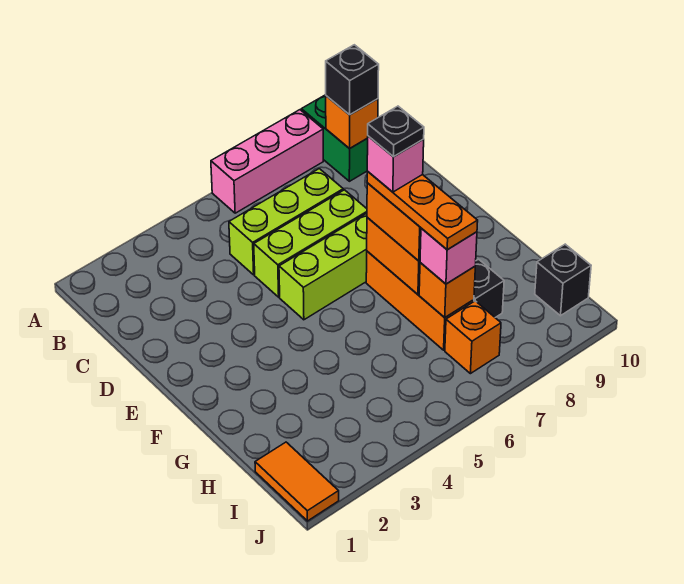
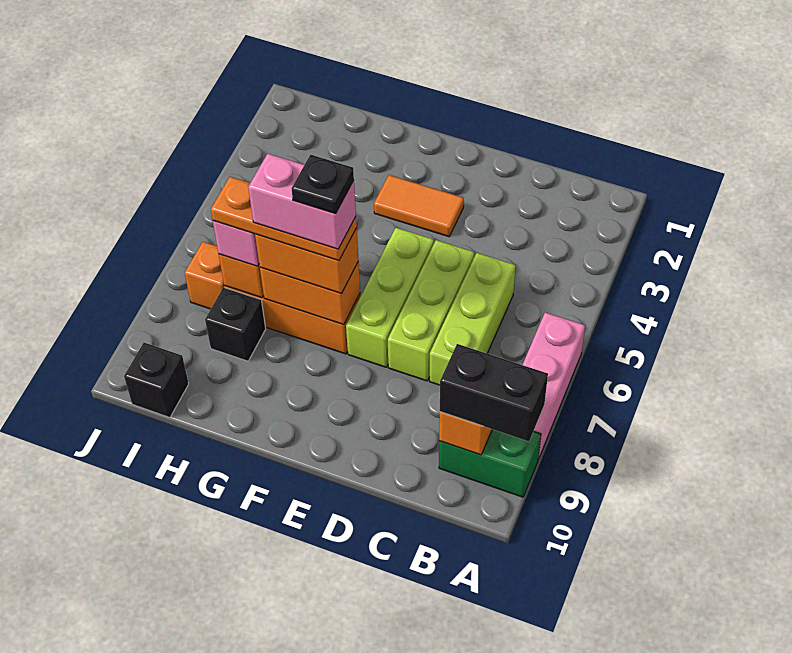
black 1x1 brick [326,45,379,115] -> black 1x2 brick [440,344,548,441]
pink 1x1 brick [367,136,424,192] -> pink 1x2 brick [248,154,356,249]
orange 1x2 tile [255,442,339,521] -> orange 1x2 tile moved to [374,175,464,237]

